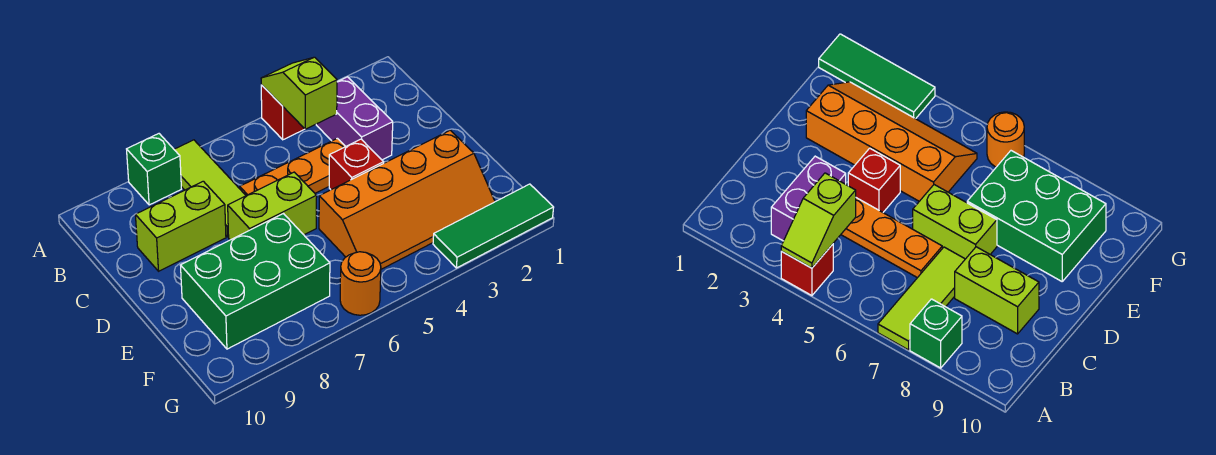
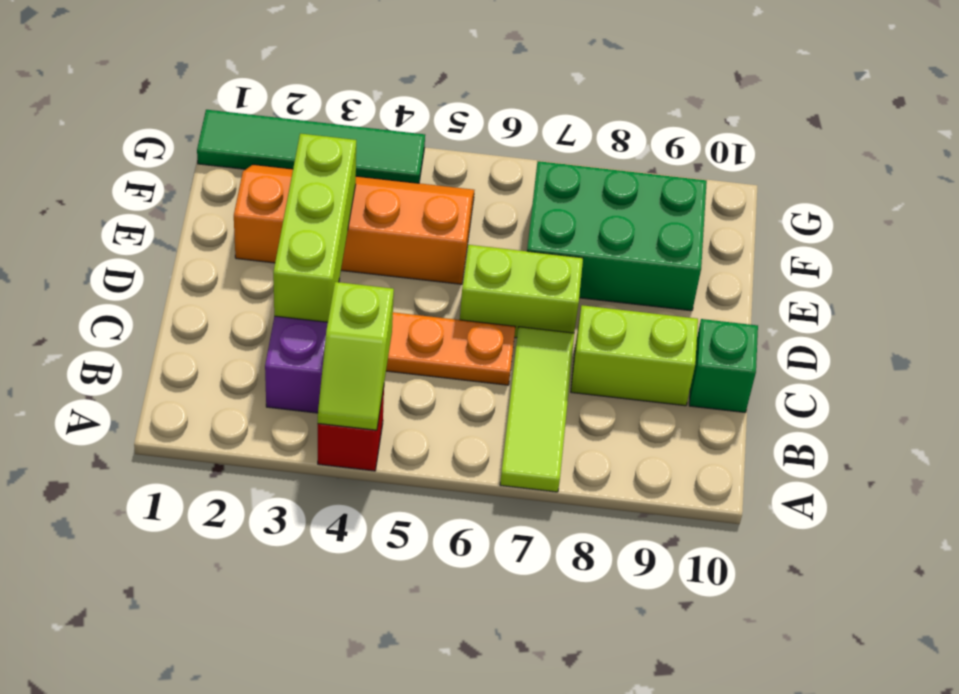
green 1x1 brick [127,134,181,205] -> green 1x1 brick moved to [689,319,758,412]
none -> lime 1x3 brick [273,134,356,322]
red 1x1 brick [329,139,384,190] -> none
green 1x3 tile [433,184,554,268] -> green 1x4 tile [197,110,425,183]
orange 1x1 round brick [340,252,381,315] -> none

